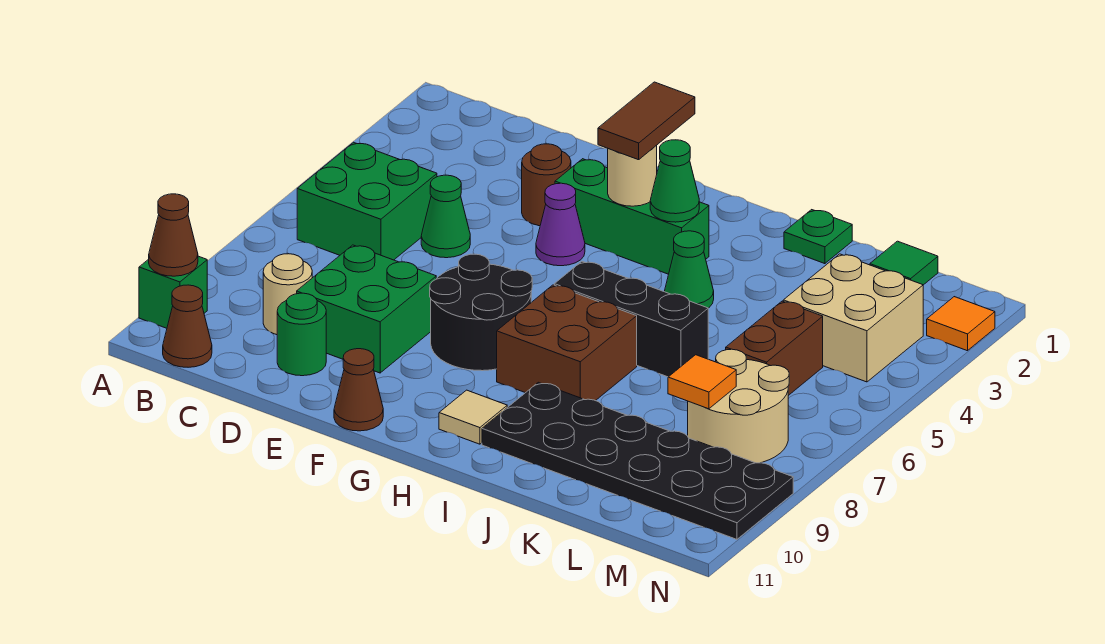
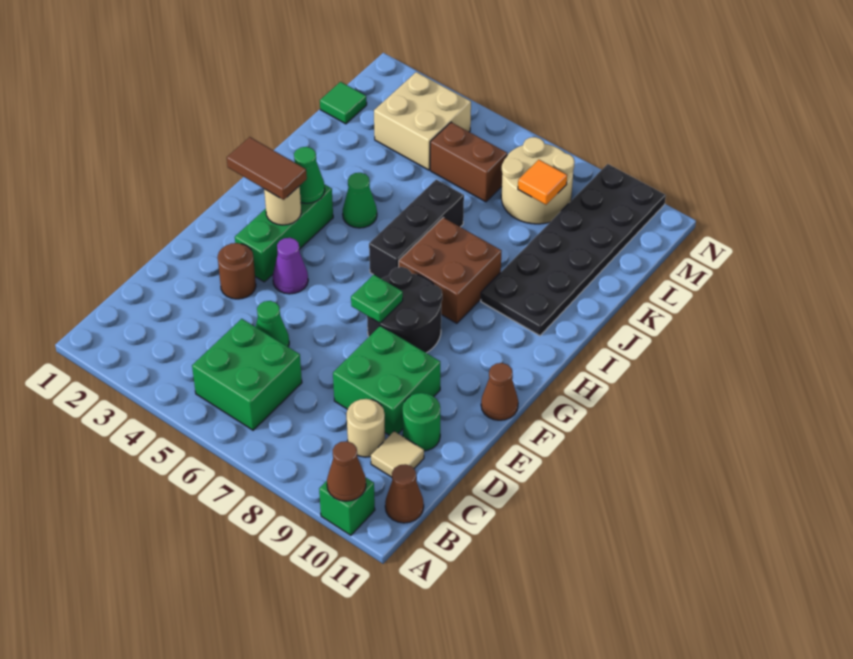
tan 1x1 tile [439,390,507,444] -> tan 1x1 tile moved to [371,431,424,477]
green 1x1 plate [784,210,852,264] -> green 1x1 plate moved to [351,275,403,323]
orange 1x1 tile [927,297,995,351] -> none

